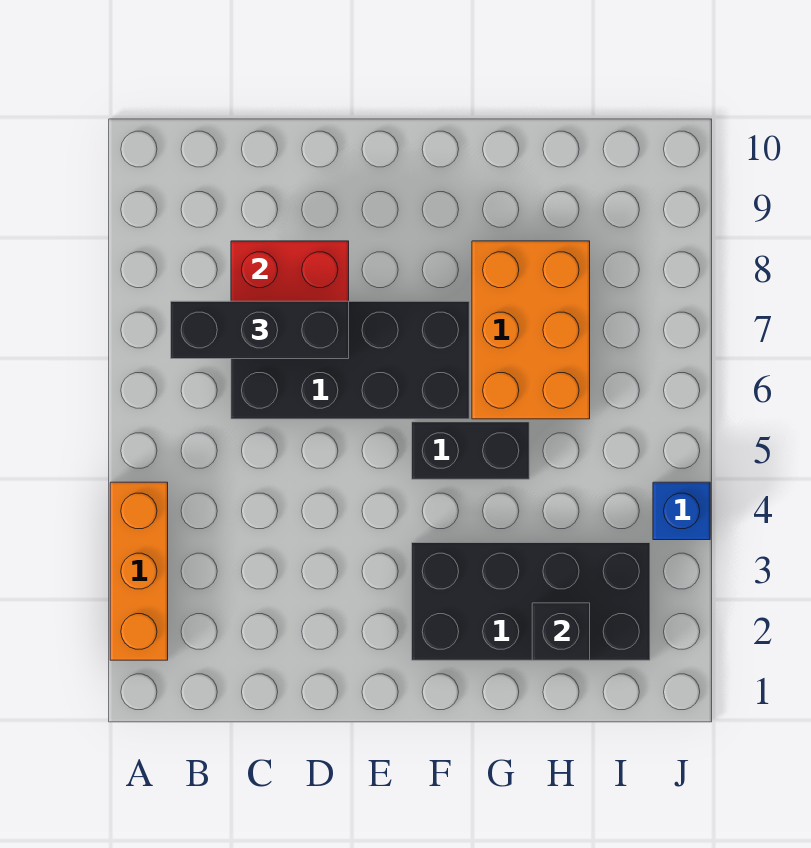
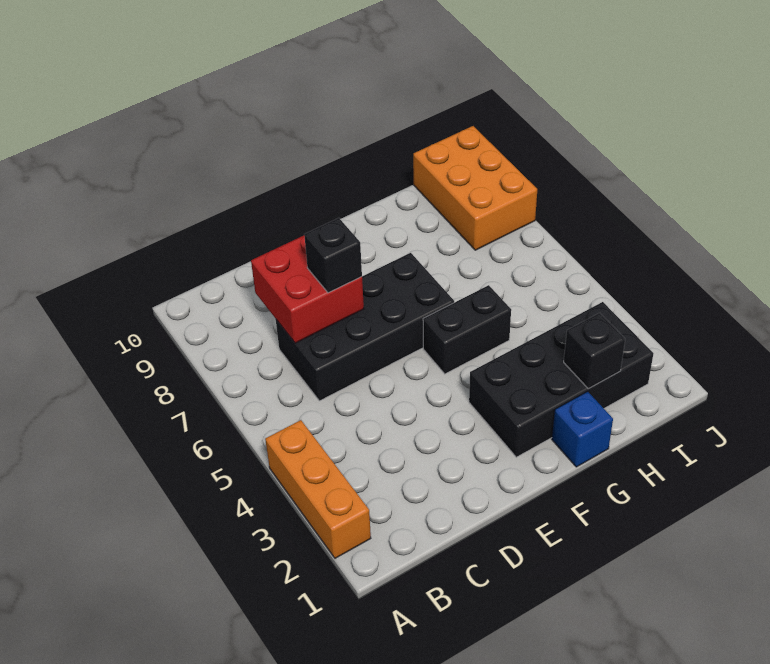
black 1x3 brick [171,301,349,359] -> black 1x1 brick [304,218,362,293]
orange 2x3 brick [472,241,590,419] -> orange 2x3 brick moved to [413,126,537,250]
blue 1x1 brick [653,482,710,540] -> blue 1x1 brick moved to [552,392,613,467]

